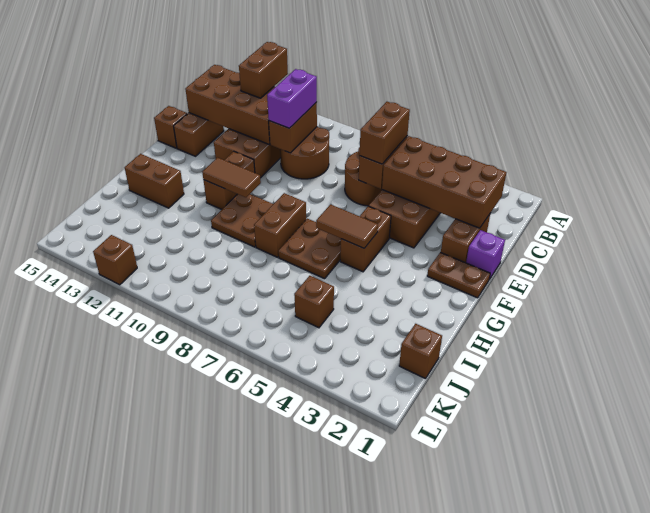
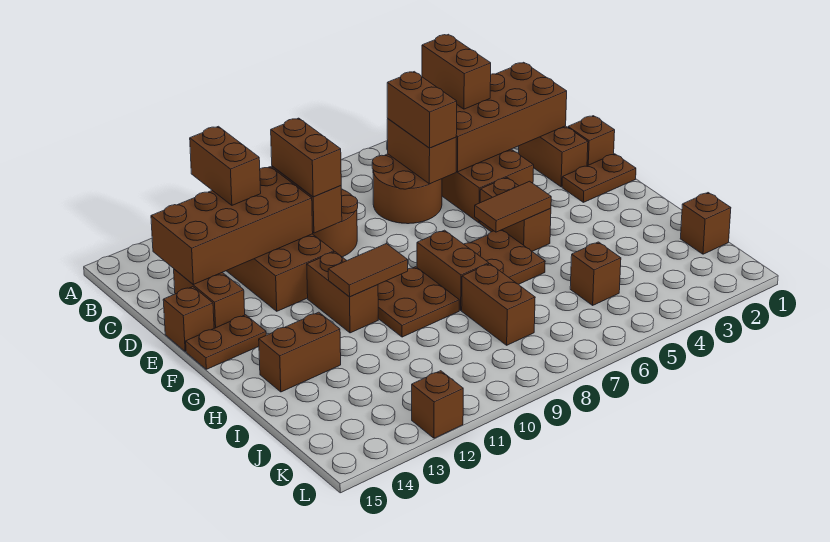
none -> brown 1x2 brick [422,34,491,109]
purple 1x2 brick [267,69,317,128] -> brown 1x2 brick [271,118,341,197]
purple 1x1 brick [466,230,505,279] -> brown 1x1 brick [568,116,615,166]
none -> brown 1x2 plate [186,315,266,369]
none -> brown 1x2 brick [462,264,535,345]

